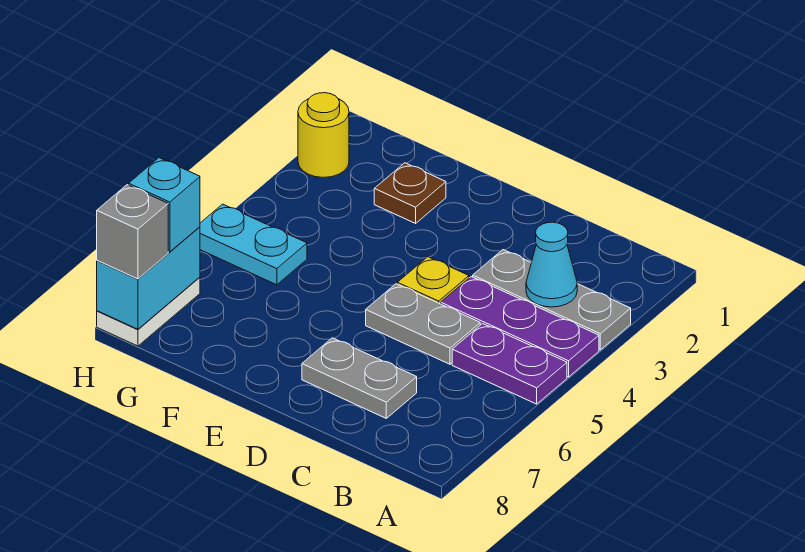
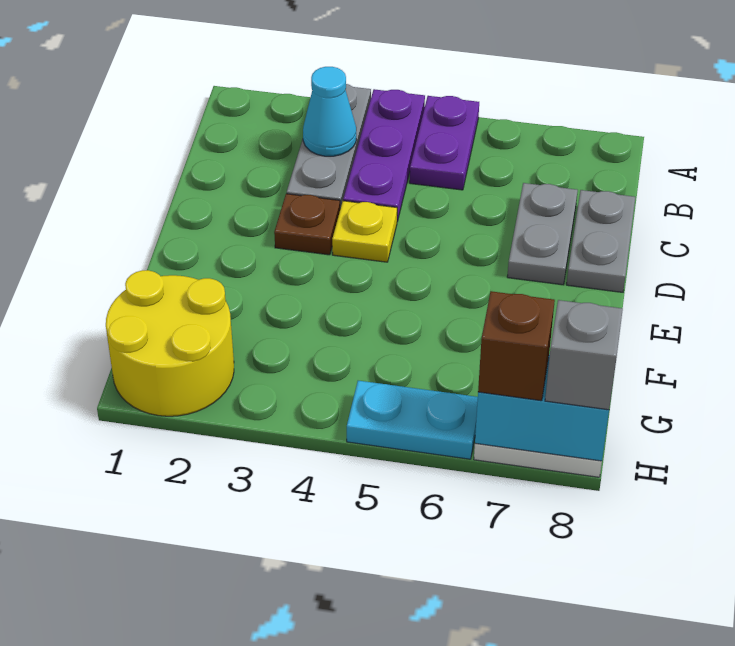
grey 1x2 plate [366,284,480,364] -> grey 1x2 plate moved to [567,190,635,292]
brown 1x1 plate [374,163,446,223] -> brown 1x1 plate moved to [274,194,340,255]
cyan 1x2 plate [200,204,307,285] -> cyan 1x2 plate turned to [347,381,478,459]
yellow 1x1 round brick [298,93,349,178] -> yellow 2x2 round brick [106,270,234,416]
cyan 1x1 brick [129,158,200,252] -> brown 1x1 brick [478,291,555,401]

